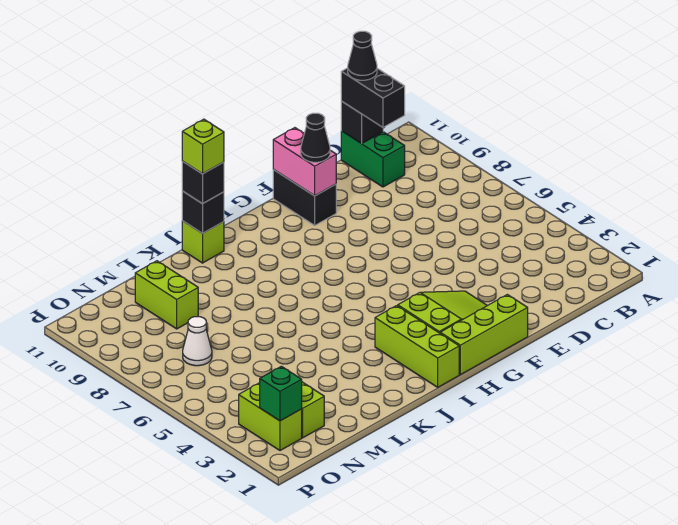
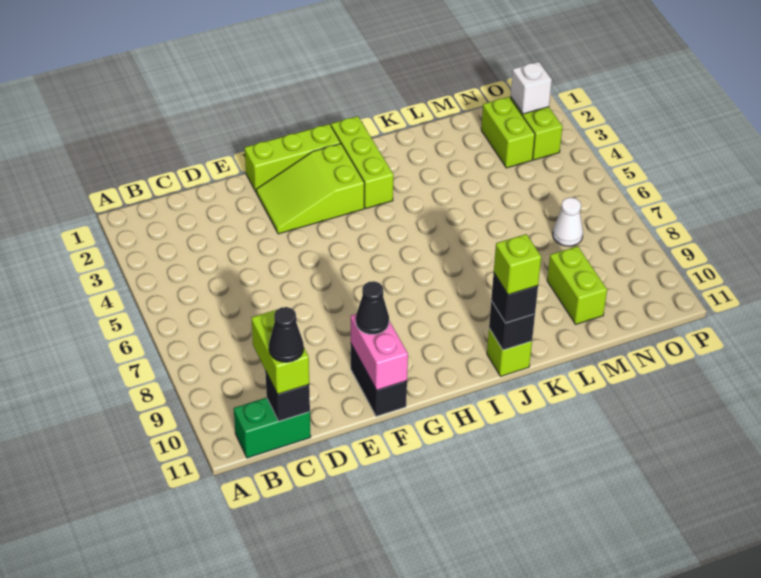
green 1x2 brick [341,131,405,187] -> green 1x2 brick turned to [234,398,311,458]
black 1x2 brick [341,68,405,127] -> lime 1x2 brick [252,310,309,394]
green 1x1 brick [260,366,302,421] -> white 1x1 brick [511,62,552,114]

